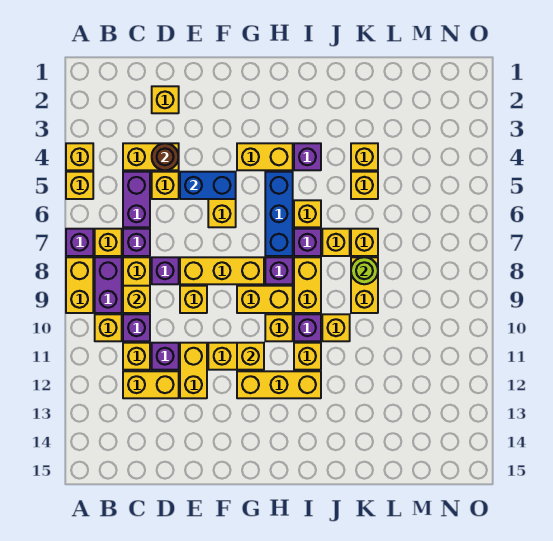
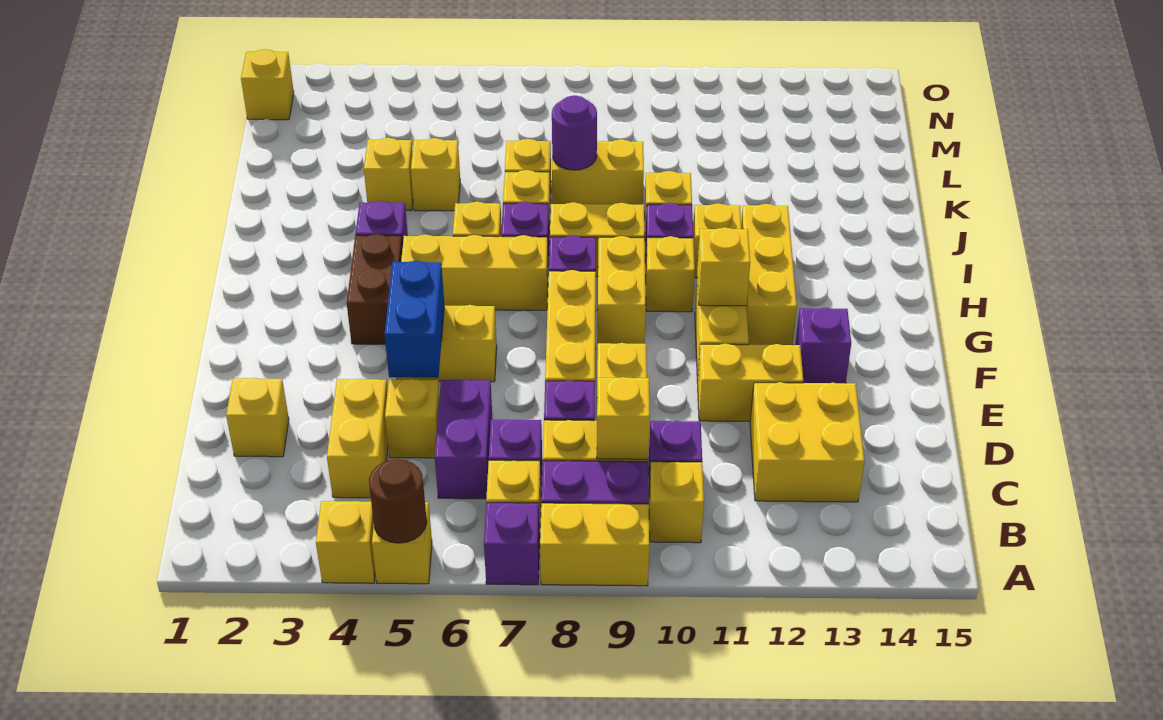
purple 1x2 brick [123,172,150,227] -> purple 1x2 brick turned to [435,380,492,499]
yellow 1x1 brick [123,343,150,370] -> yellow 1x1 brick moved to [241,49,294,120]
yellow 1x2 brick [123,371,179,398] -> yellow 2x2 brick [750,382,865,502]
brown 1x1 round brick [152,143,179,170] -> brown 1x1 round brick moved to [369,459,427,543]
purple 1x1 brick [152,343,179,370] -> purple 1x1 brick moved to [795,308,851,383]
yellow 1x2 brick [237,143,293,170] -> brown 1x2 brick [347,234,403,344]
blue 1x3 brick [265,172,293,256] -> yellow 1x3 brick [401,234,548,310]
lime 1x1 round brick [351,257,378,284] -> purple 1x1 round brick [552,95,597,170]

